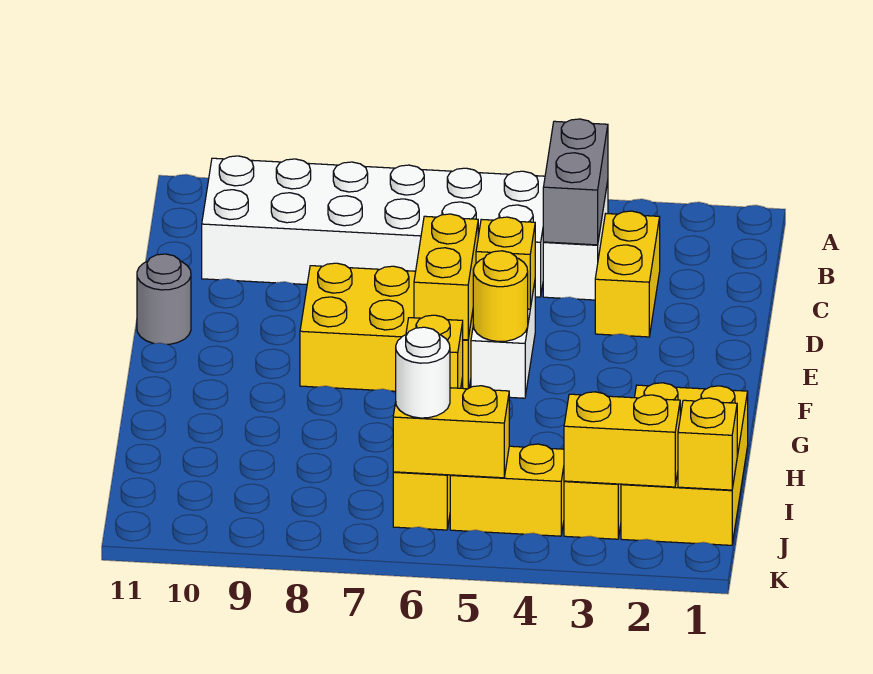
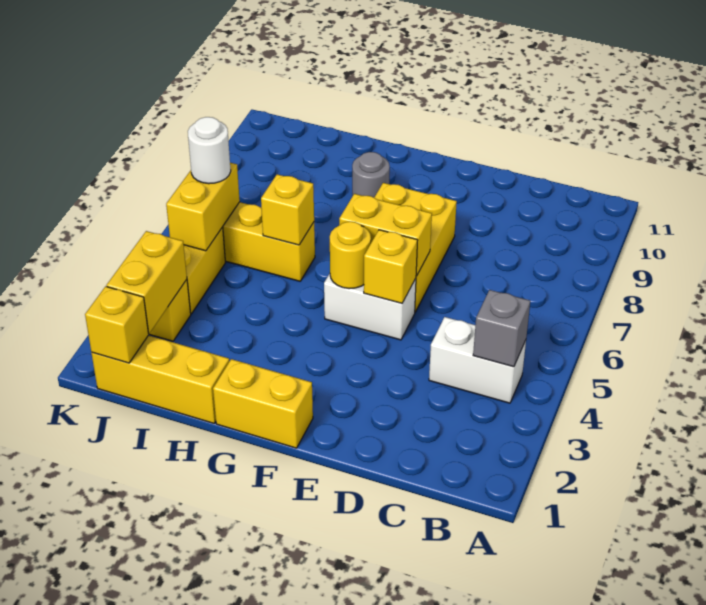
grey 1x2 brick [543,119,608,245] -> grey 1x1 brick [473,290,530,367]
white 2x6 brick [202,156,545,297] -> none
yellow 1x2 brick [595,211,660,337] -> yellow 1x2 brick moved to [213,359,313,448]
grey 1x1 round brick [137,254,191,344] -> grey 1x1 round brick moved to [352,152,390,197]
yellow 2x3 brick [621,383,748,545] -> yellow 1x3 brick [92,335,229,423]

